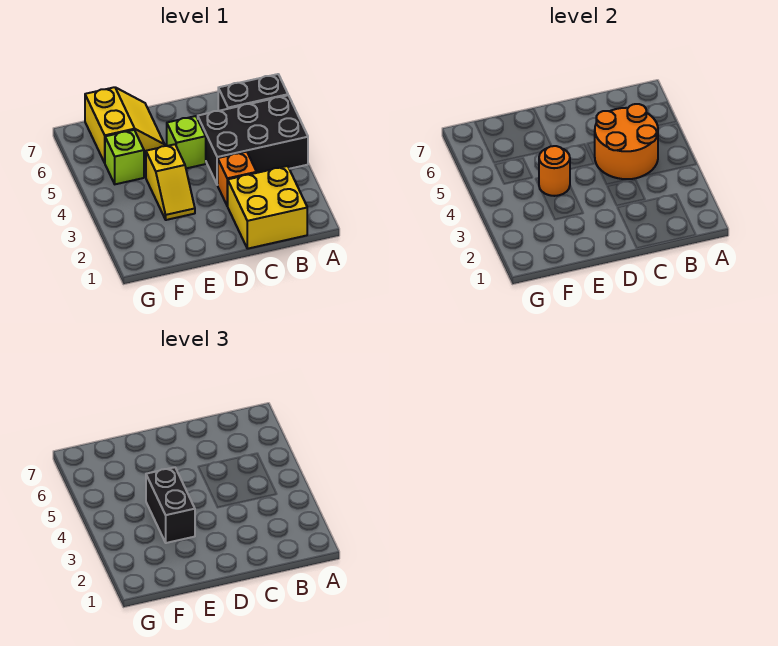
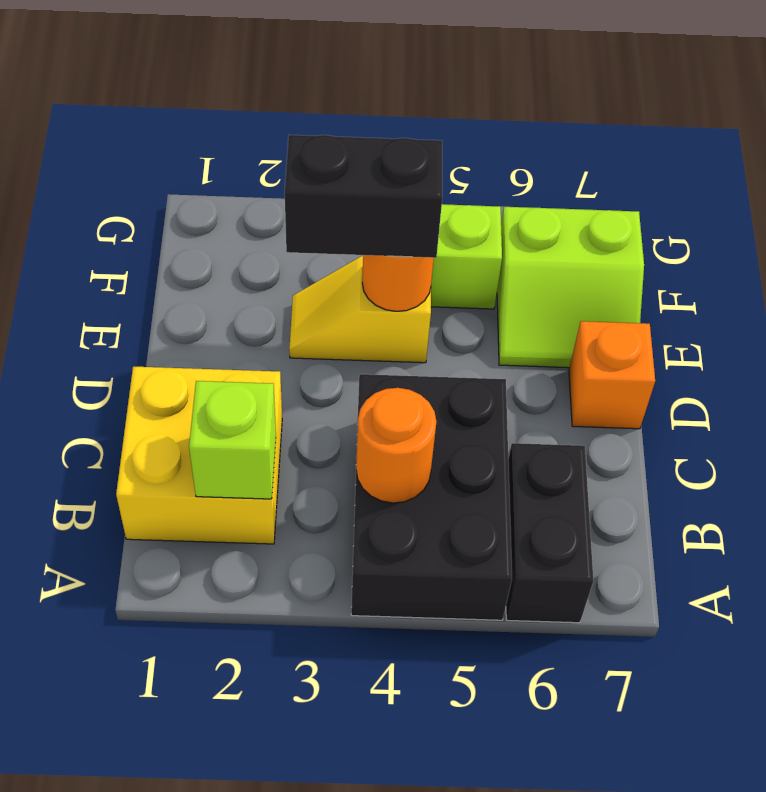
orange 2x2 round brick [595,104,658,179] -> orange 1x1 round brick [356,388,437,503]
orange 1x1 brick [218,152,257,206] -> orange 1x1 brick moved to [569,321,655,429]
lime 1x1 brick [167,116,206,168] -> lime 1x1 brick moved to [189,381,276,499]
yellow 2x2 slope [85,87,165,163] -> lime 2x2 slope [497,207,644,368]

